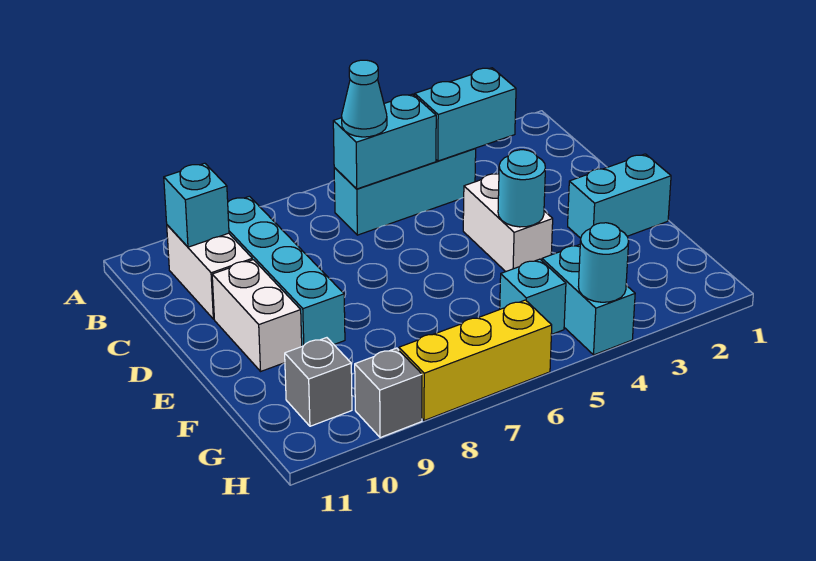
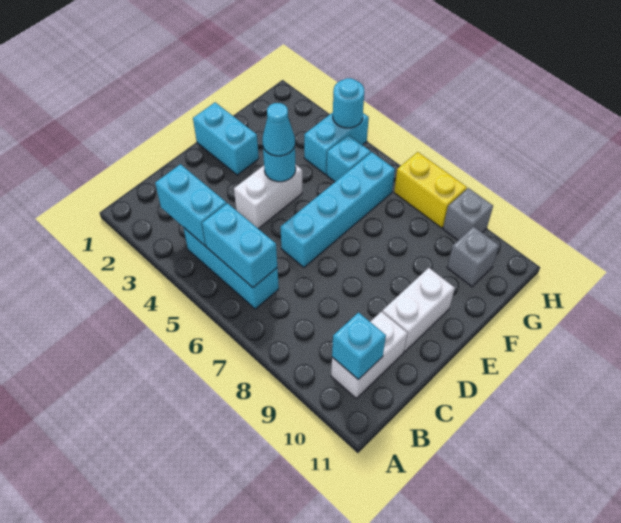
cyan 1x1 cone [342,60,387,137] -> cyan 1x1 cone moved to [262,103,295,156]
cyan 1x4 brick [228,196,345,346] -> cyan 1x4 brick moved to [280,152,395,268]
yellow 1x3 brick [399,300,552,421] -> yellow 1x2 brick [394,152,467,228]

